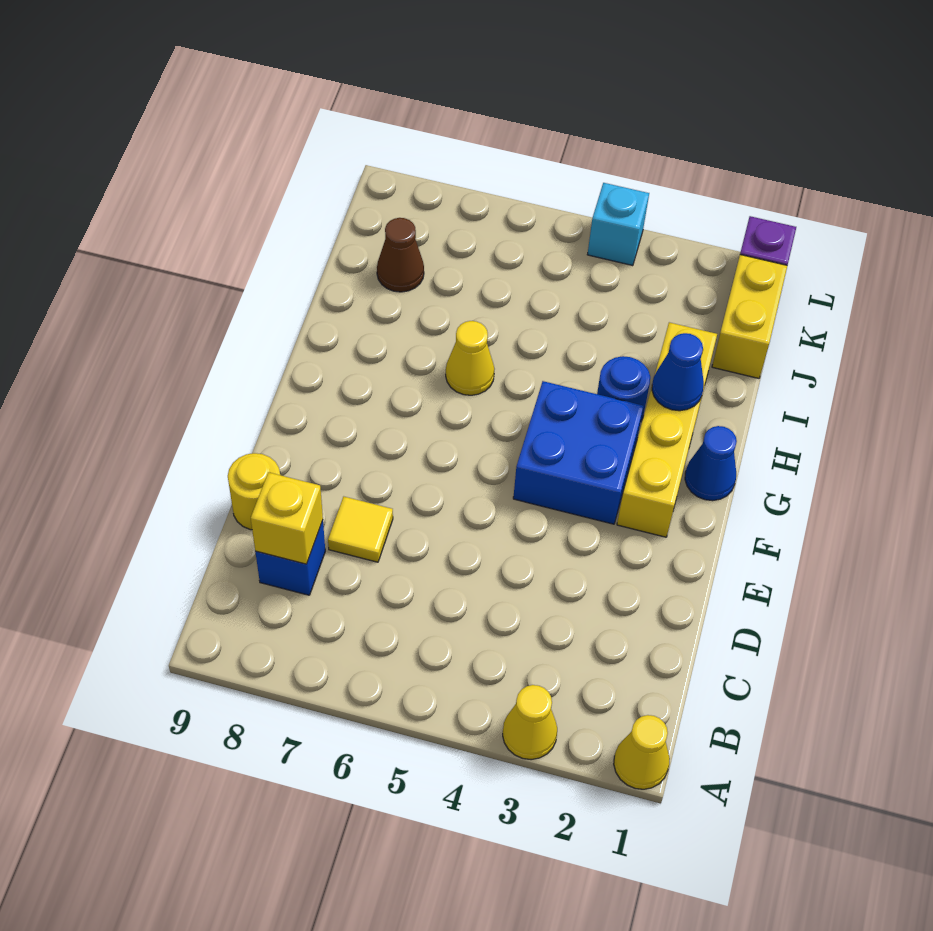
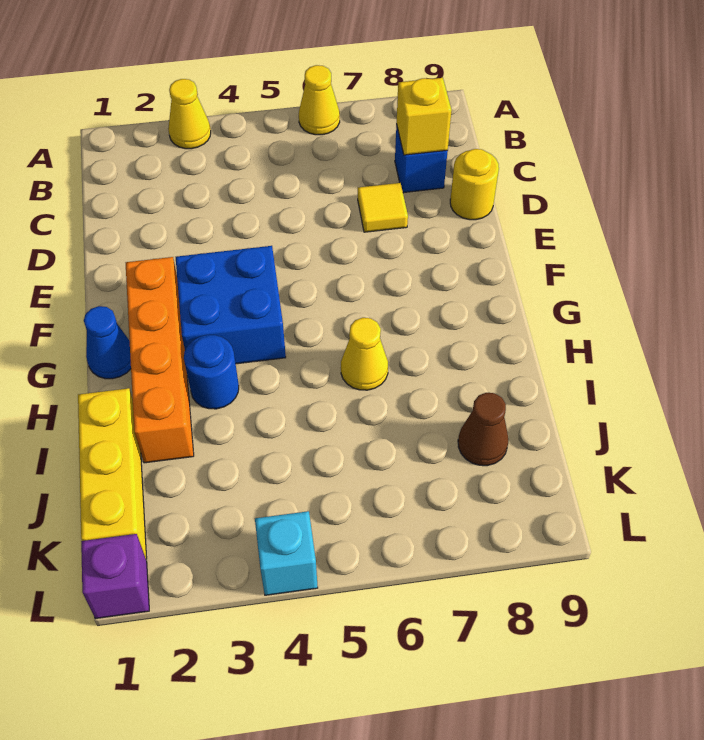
yellow 1x1 cone [614,715,670,789] -> yellow 1x1 cone moved to [299,65,340,135]
yellow 1x4 brick [617,322,717,537] -> orange 1x4 brick [126,257,194,463]
blue 1x1 cone [652,333,704,411] -> none
yellow 1x2 brick [712,255,787,378] -> yellow 1x3 brick [78,388,147,559]

